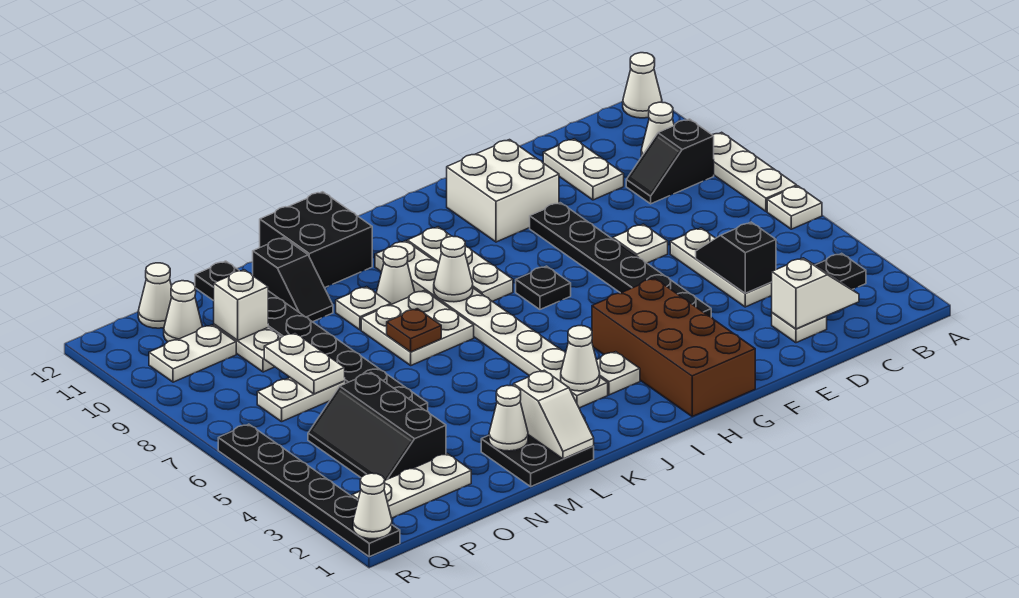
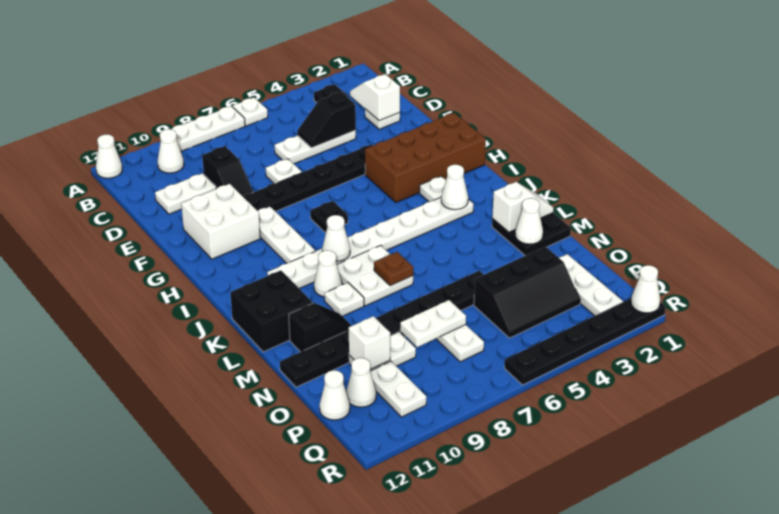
black 1x2 slope [626,119,714,204] -> black 1x2 slope moved to [202,146,253,196]
white 1x3 plate [407,227,513,301] -> white 1x3 plate turned to [258,206,315,263]

